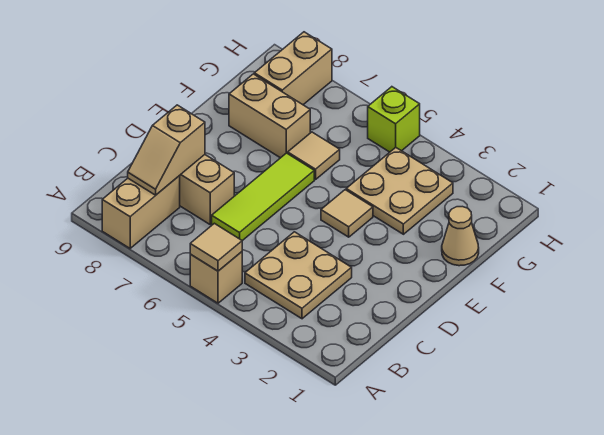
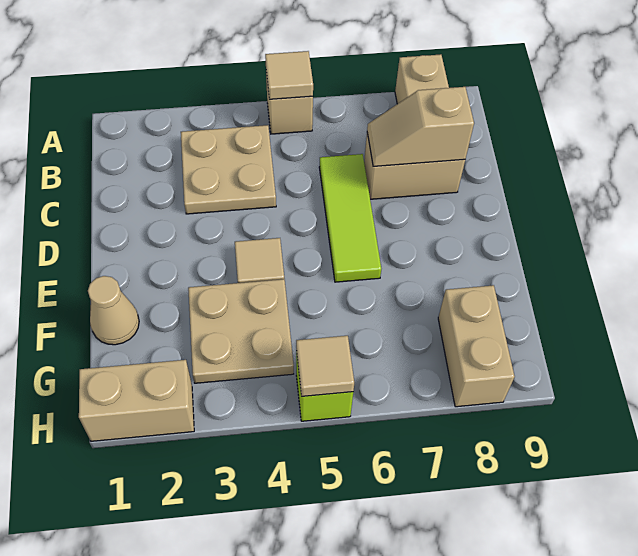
tan 1x2 slope [128,105,205,195] -> tan 1x2 slope turned to [367,87,474,166]
tan 1x1 tile [288,132,340,180] -> tan 1x1 tile moved to [296,336,354,396]
tan 1x2 brick [229,74,310,158] -> tan 1x2 brick moved to [79,360,194,441]

